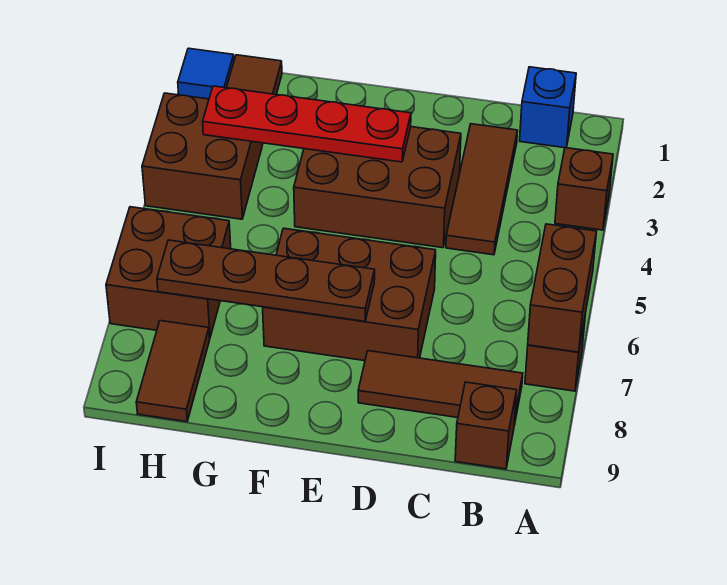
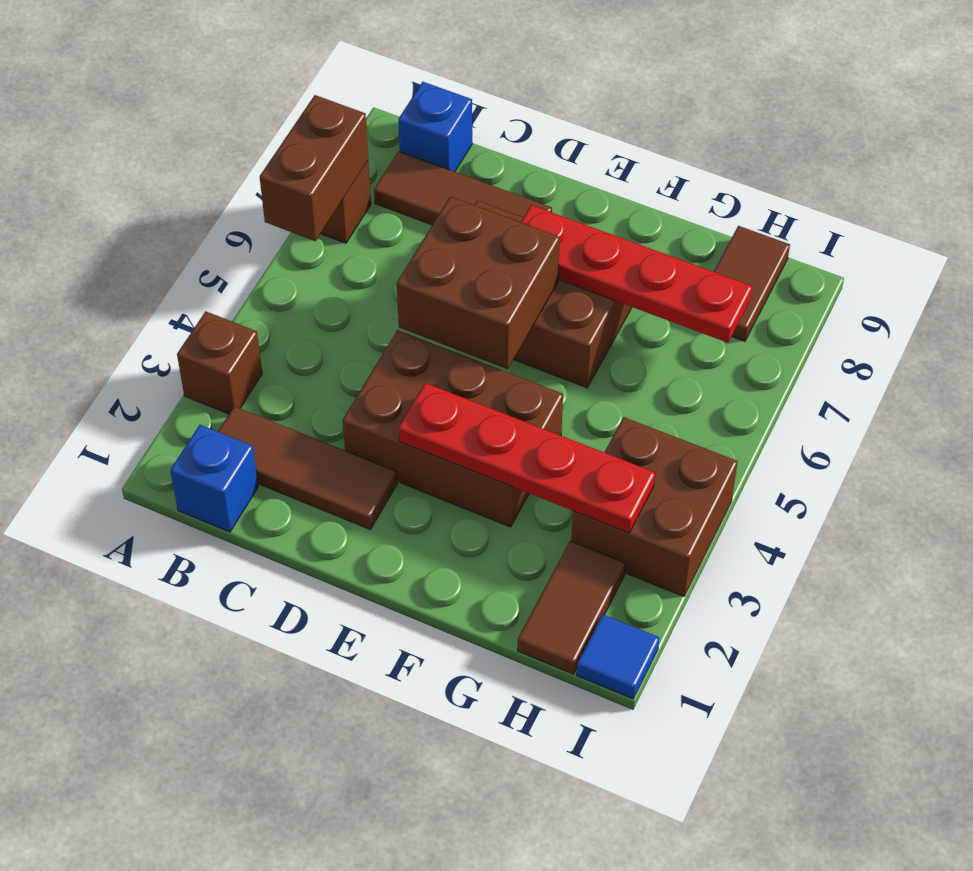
brown 1x1 brick [455,382,517,469] -> blue 1x1 brick [398,82,472,172]
brown 1x3 tile [446,124,518,255] -> brown 1x3 tile turned to [218,406,397,530]
brown 1x4 plate [157,240,375,321] -> red 1x4 plate [521,205,752,343]
brown 2x2 brick [106,207,231,338] -> brown 2x2 brick moved to [397,197,560,369]

